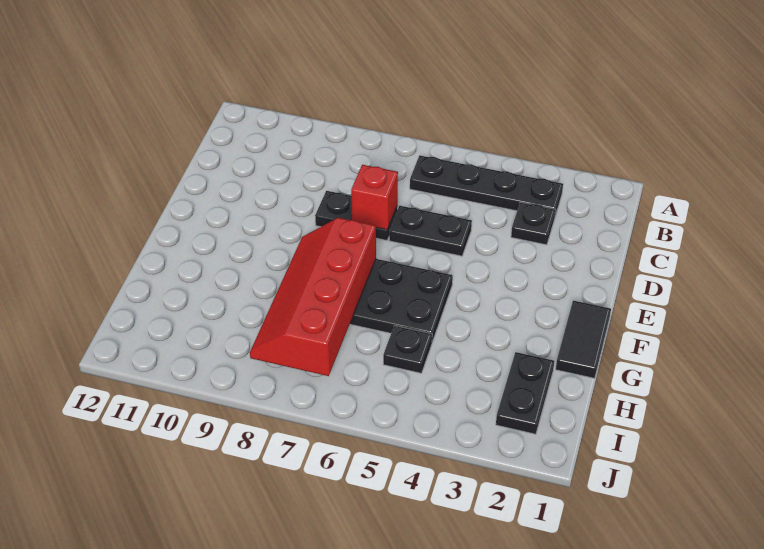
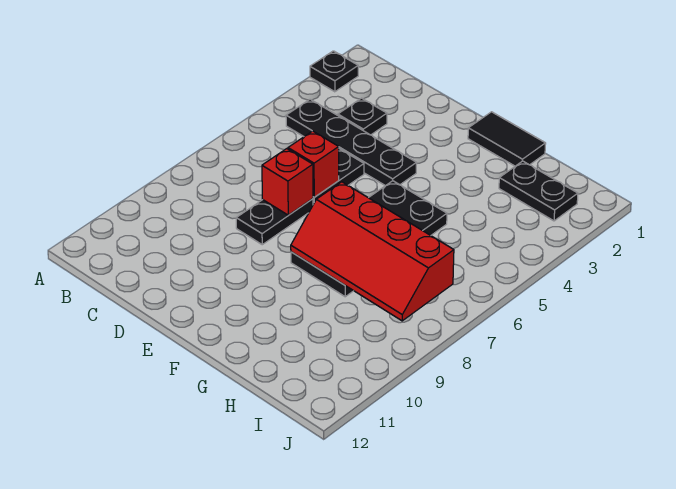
black 1x4 plate [410,155,563,216] -> black 1x4 plate turned to [286,99,417,186]
none -> red 1x1 brick [288,131,339,197]
black 1x1 plate [383,325,432,373] -> black 1x1 plate moved to [310,51,358,92]

